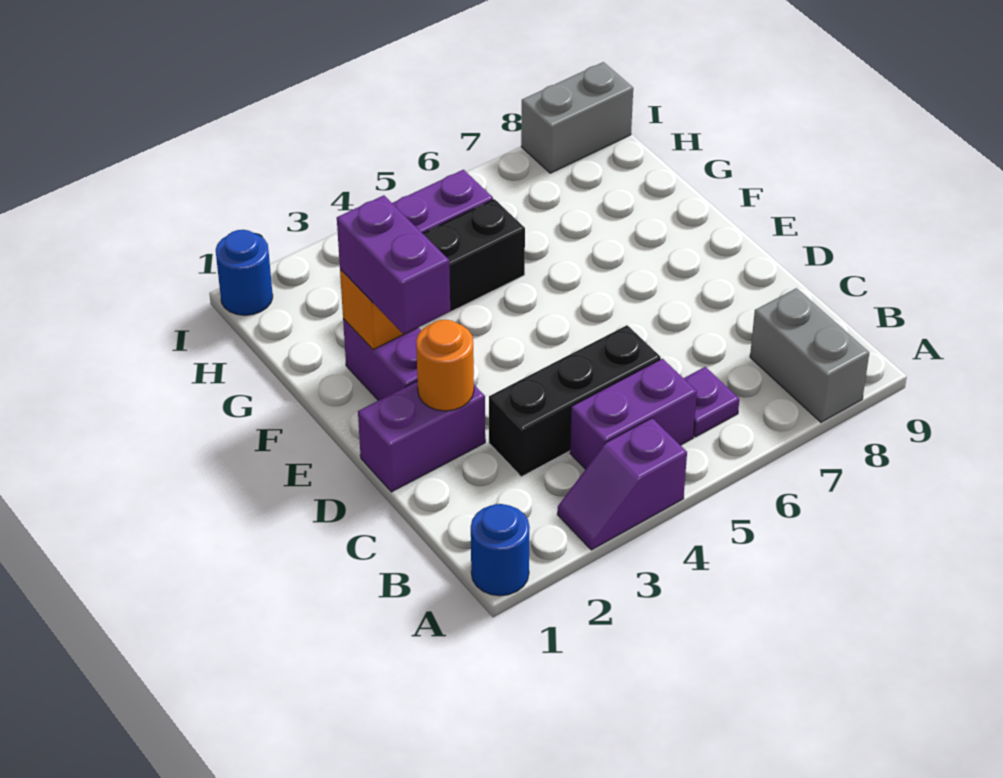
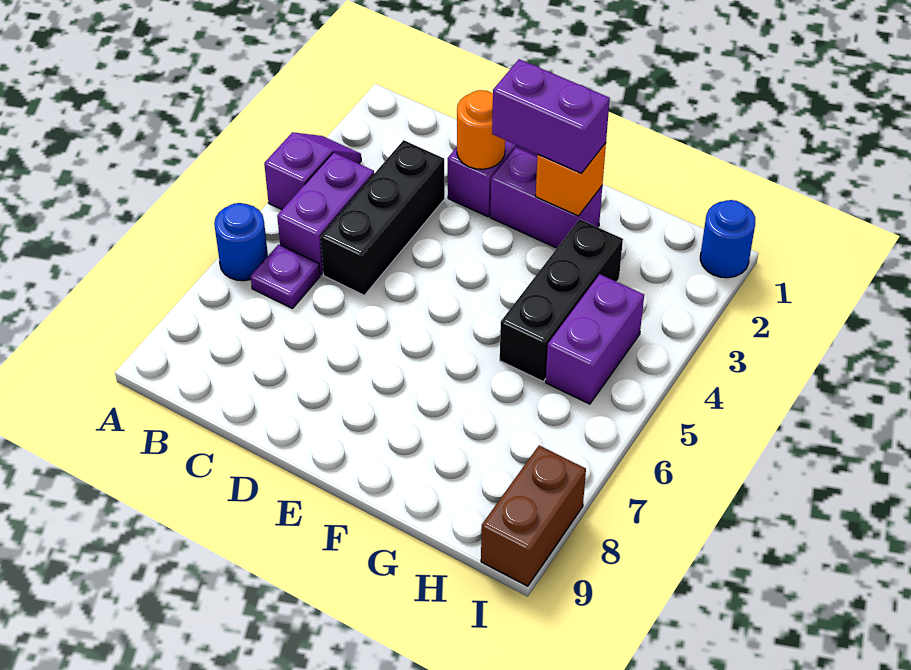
blue 1x1 round brick [471,504,530,596] -> blue 1x1 round brick moved to [214,203,268,281]
grey 1x2 brick [750,288,869,422] -> none
grey 1x2 brick [521,62,633,173] -> brown 1x2 brick [481,446,586,586]

